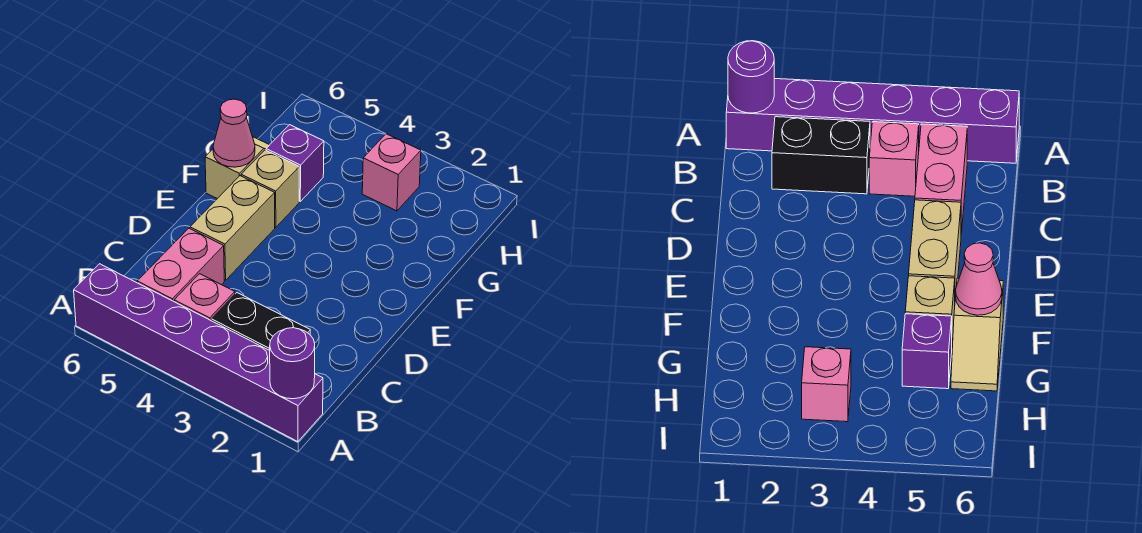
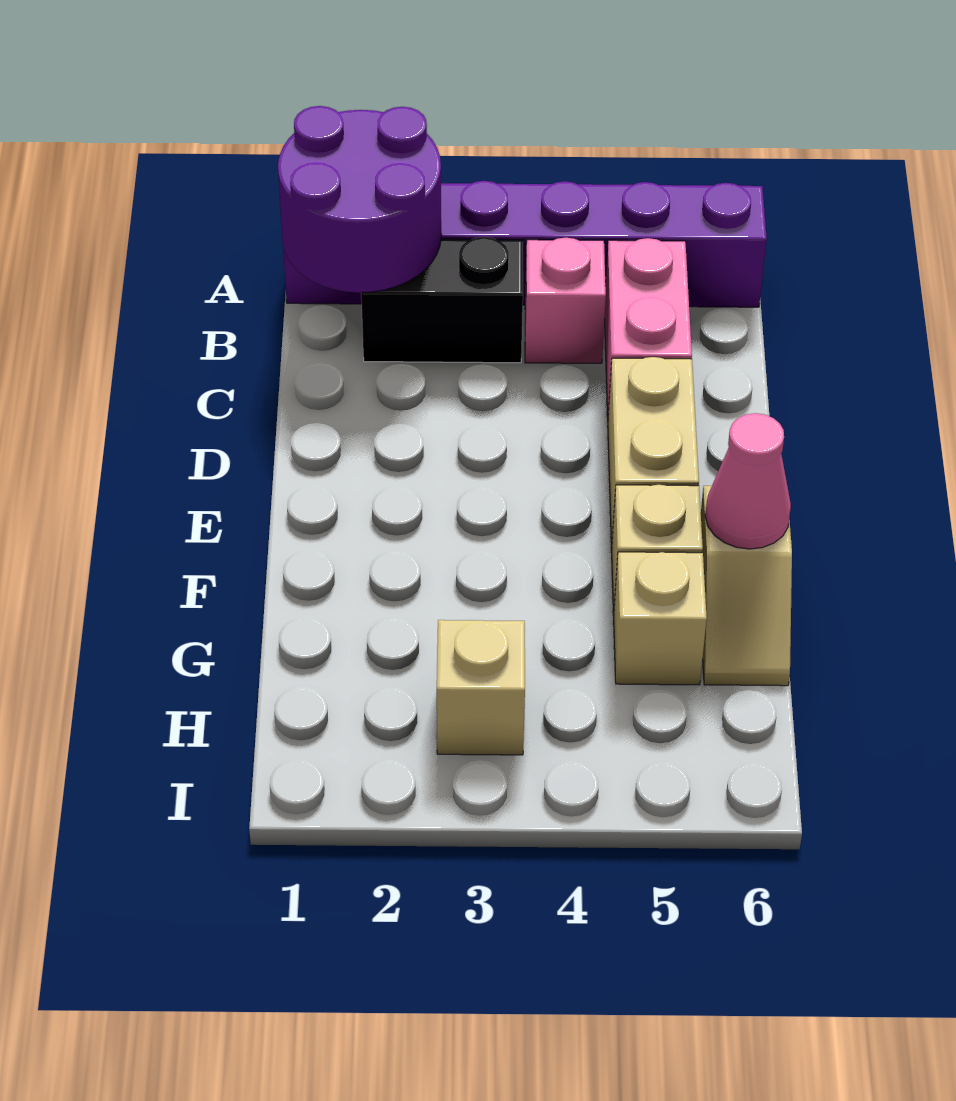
purple 1x1 round brick [270,328,315,399] -> purple 2x2 round brick [278,106,441,293]
purple 1x1 brick [266,125,324,201] -> tan 1x1 brick [614,552,707,685]
pink 1x1 brick [362,134,421,211] -> tan 1x1 brick [437,620,525,755]

